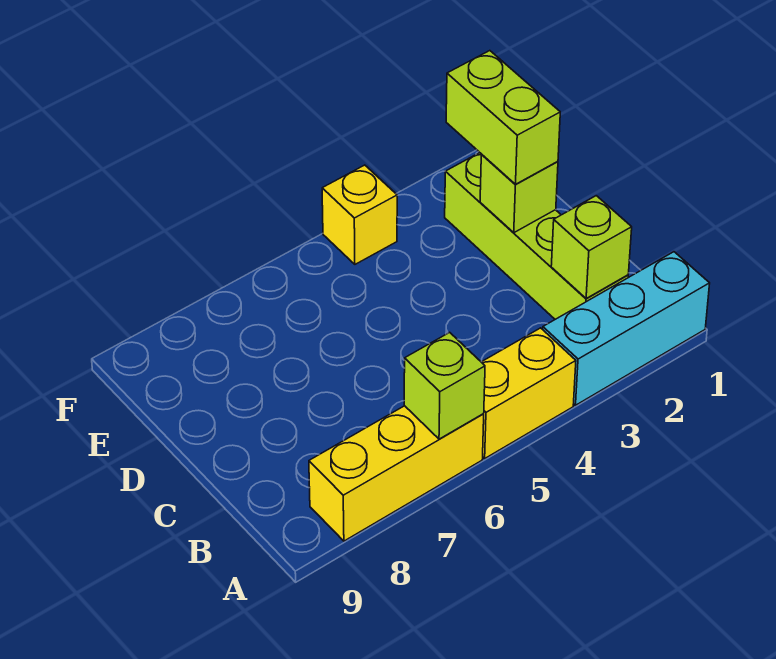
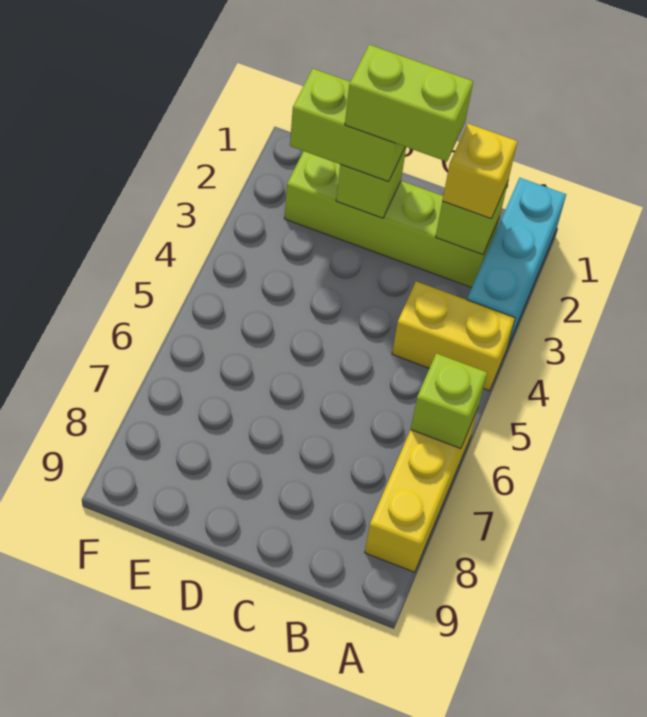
yellow 1x2 brick [482,328,576,458] -> yellow 1x2 brick turned to [392,281,515,391]
none -> lime 1x2 brick [345,45,473,162]
yellow 1x1 brick [322,165,397,264] -> yellow 1x1 brick moved to [442,124,518,219]

